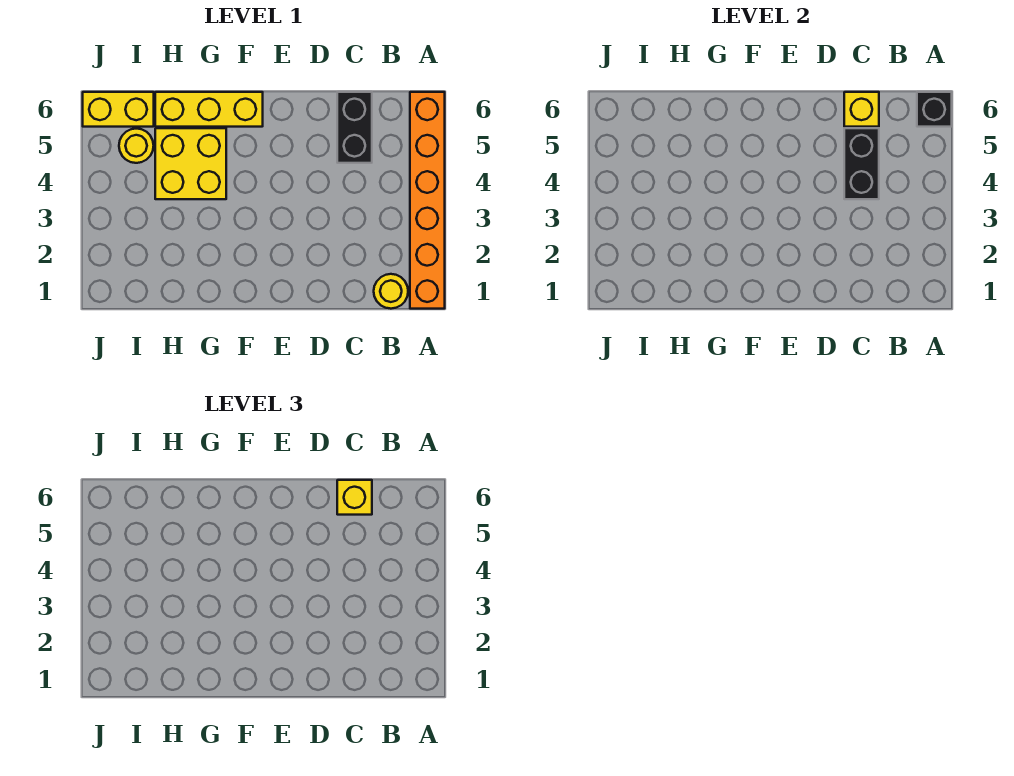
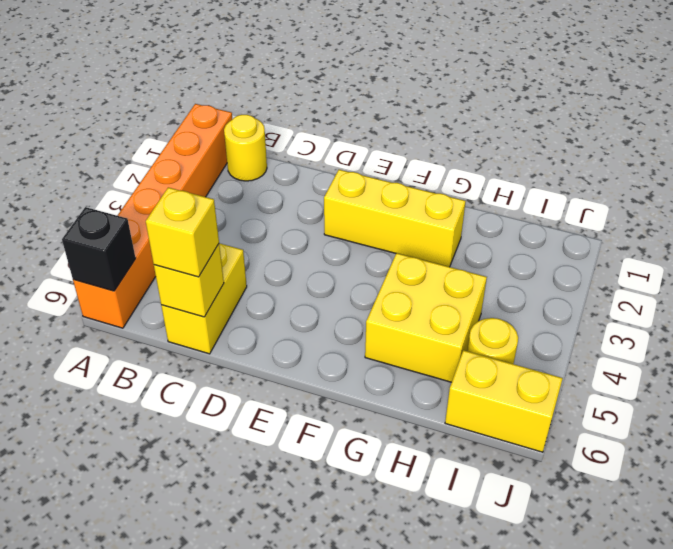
black 1x2 brick [844,128,879,199] -> none
black 1x2 brick [337,92,372,163] -> yellow 1x2 brick [161,244,247,354]
yellow 1x3 brick [155,92,263,127] -> yellow 1x3 brick moved to [324,170,466,267]

